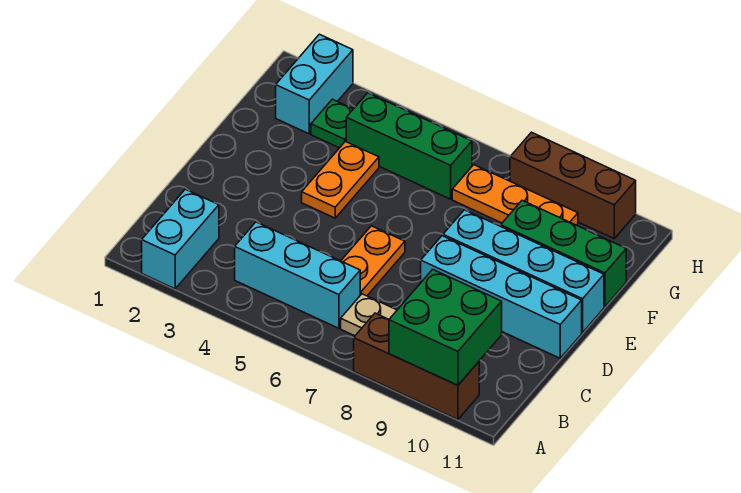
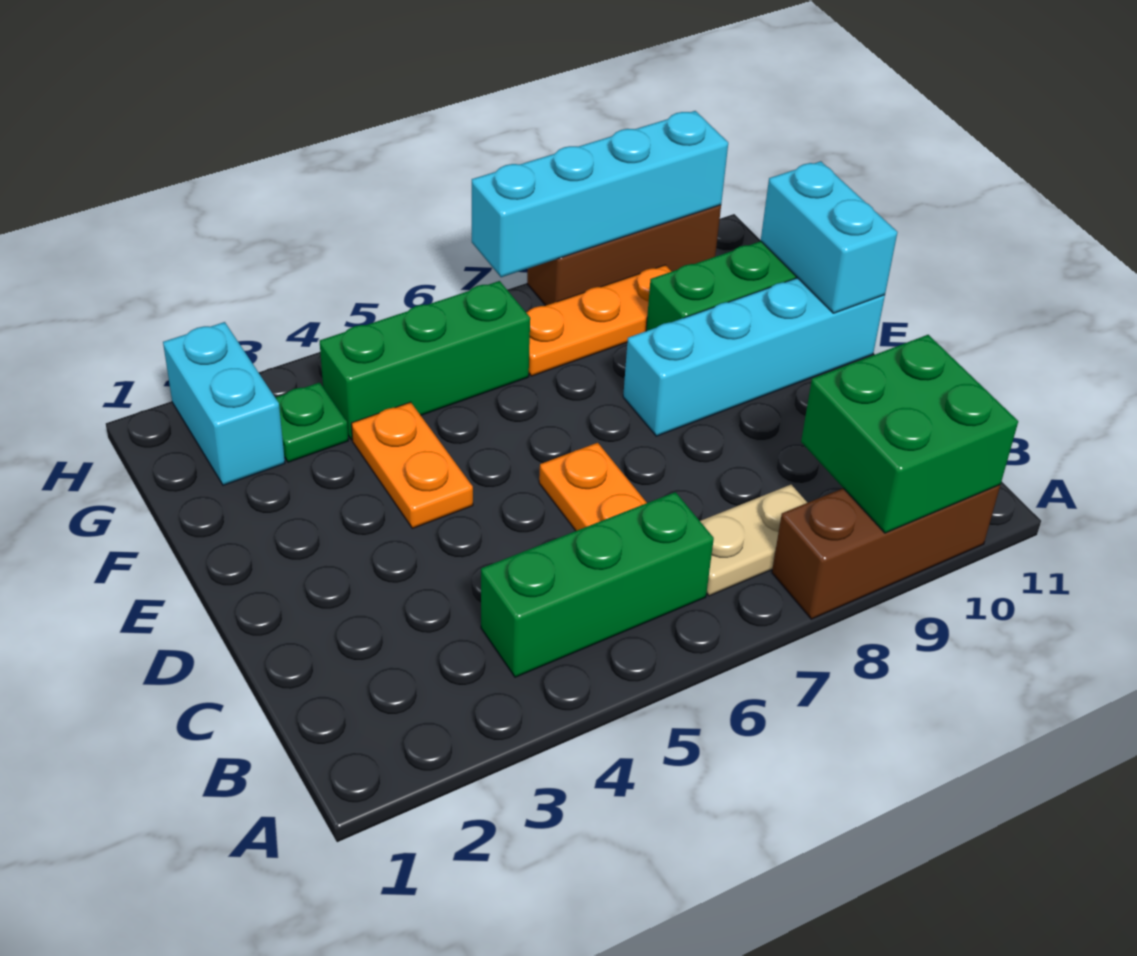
cyan 1x2 brick [142,189,219,289] -> cyan 1x2 brick moved to [761,161,897,313]
cyan 1x3 brick [235,222,360,328] -> green 1x3 brick [481,492,714,677]
cyan 1x4 brick [421,236,582,358] -> cyan 1x4 brick moved to [472,111,728,277]

